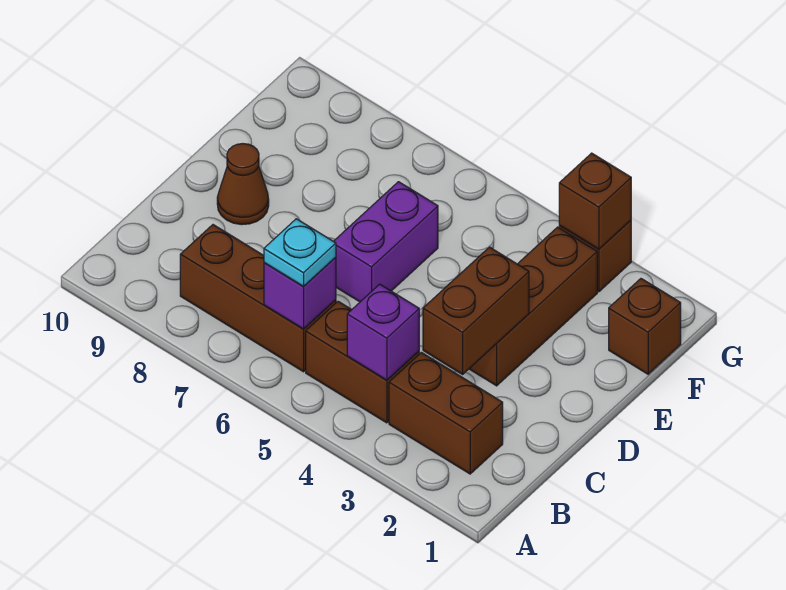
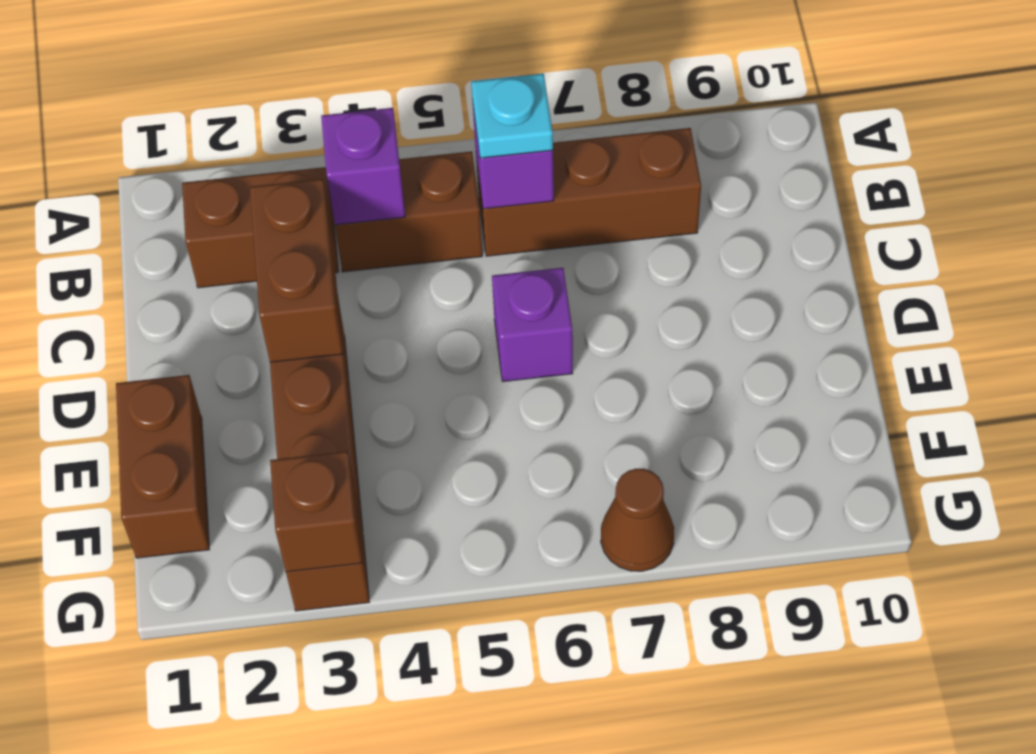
purple 1x2 brick [334,182,438,302] -> purple 1x1 brick [492,268,573,382]
brown 1x1 cone [217,144,269,225] -> brown 1x1 cone moved to [601,469,674,571]
brown 1x1 brick [609,279,681,374] -> brown 1x2 brick [116,375,210,558]

